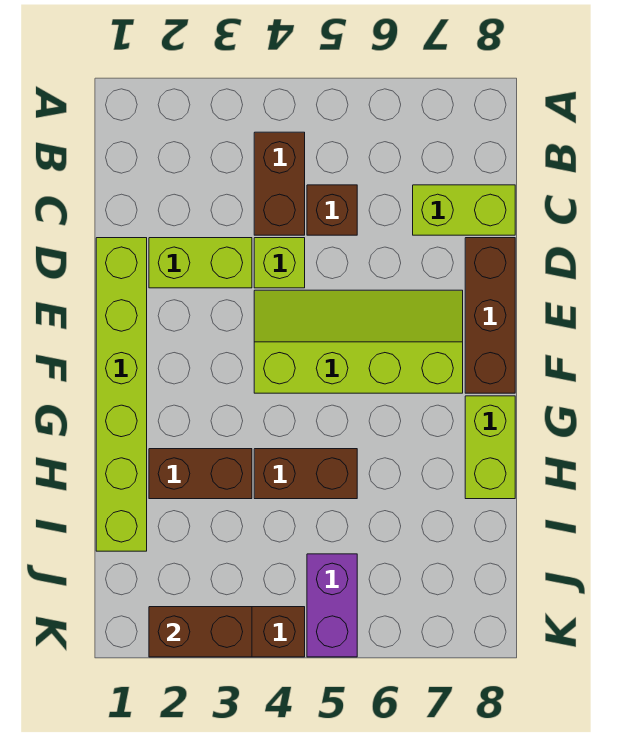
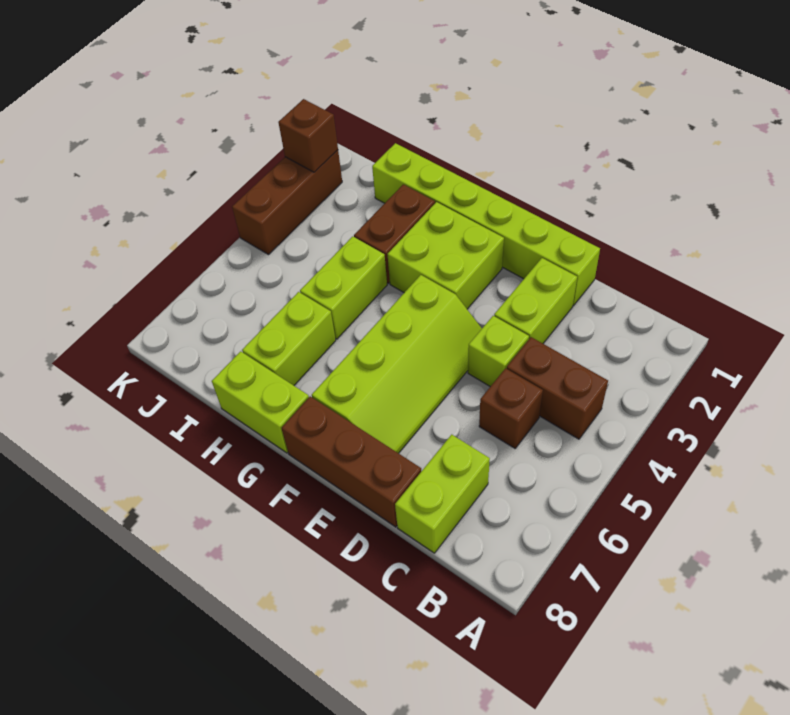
none -> lime 2x2 brick [387,202,504,309]
brown 1x2 brick [254,449,357,499] -> lime 1x2 brick [300,236,387,339]
none -> lime 1x2 brick [242,292,336,385]
purple 1x2 brick [307,554,357,657] -> none
brown 1x2 brick [149,607,252,657] -> brown 1x1 brick [278,99,338,172]

